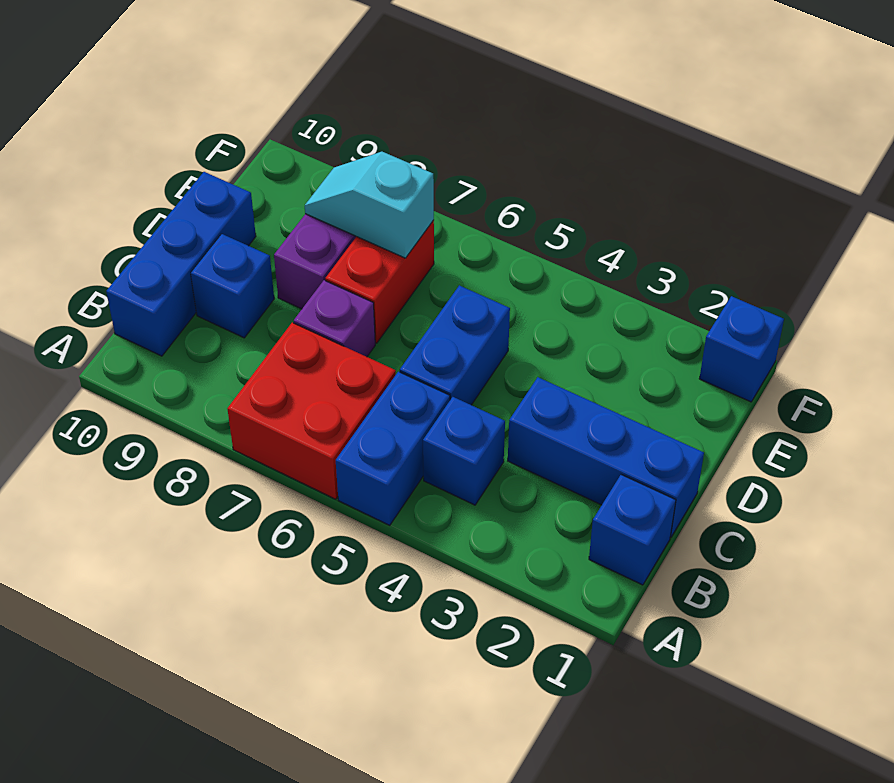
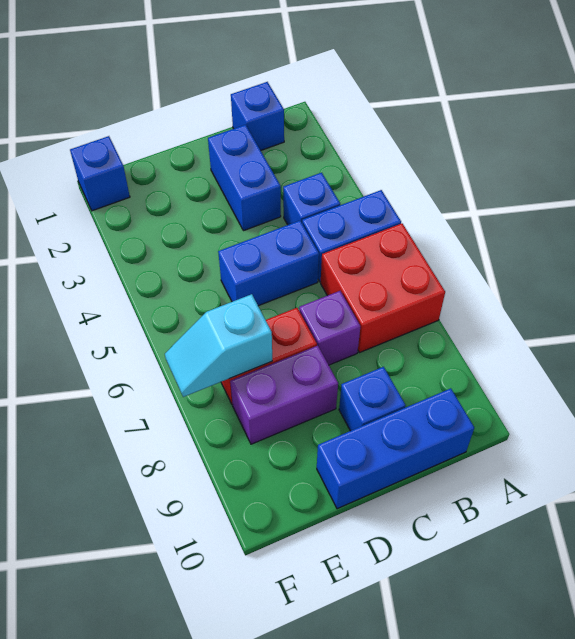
blue 1x3 brick [508,377,704,537] -> blue 1x2 brick [208,125,281,231]
cyan 1x2 slope [305,152,434,258] -> cyan 1x2 slope turned to [165,294,272,397]

